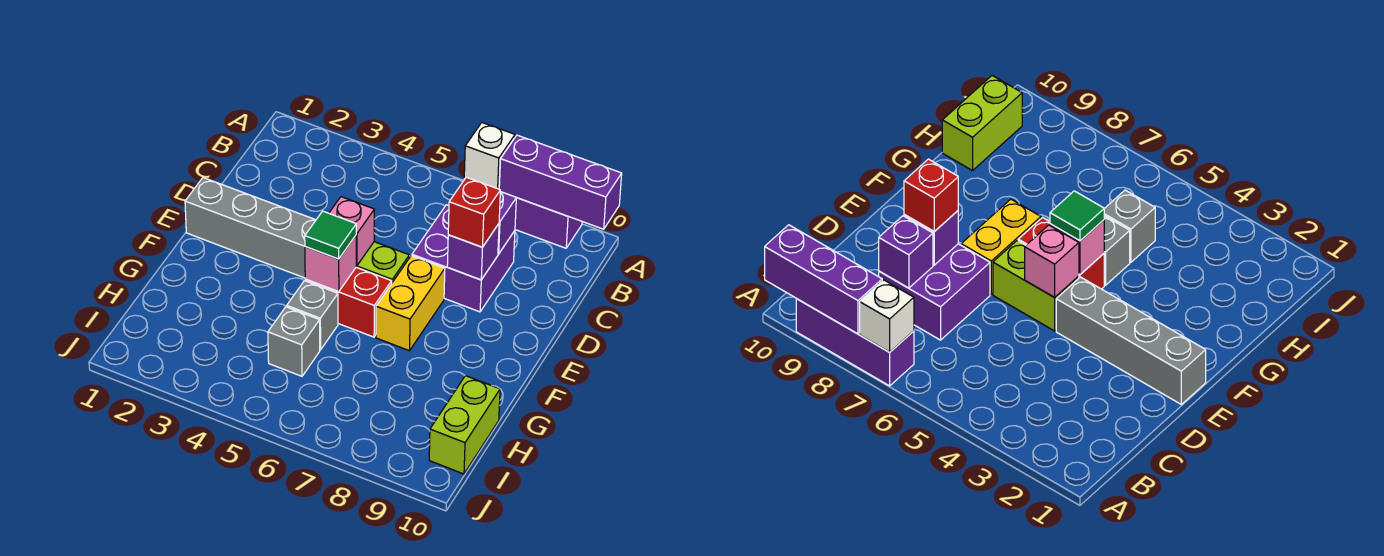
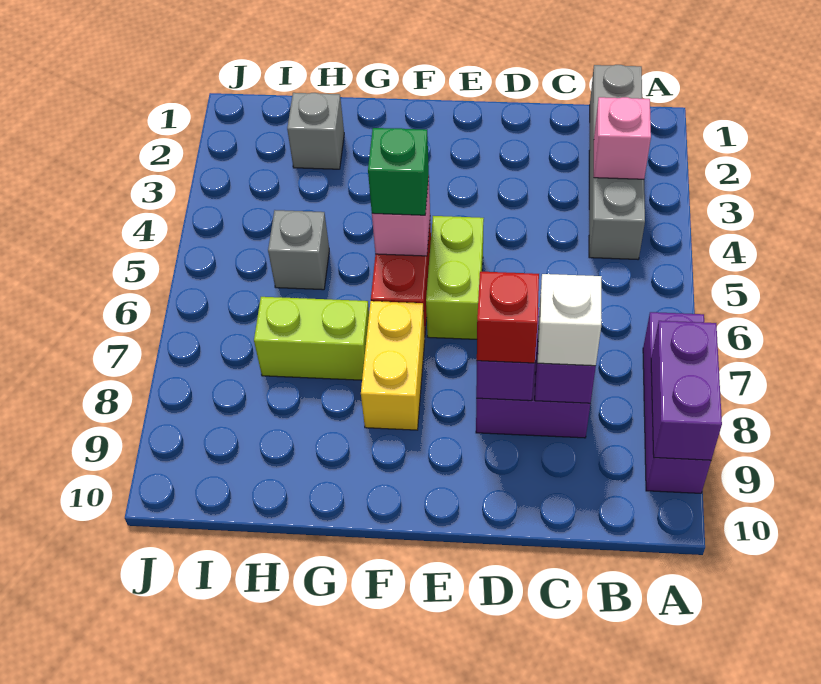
white 1x1 brick [464,123,515,189] -> white 1x1 brick moved to [538,274,601,366]
purple 1x3 brick [499,135,622,229] -> purple 1x2 brick [651,321,722,460]
grey 1x4 brick [185,178,316,278] -> grey 1x4 brick moved to [589,65,645,259]
pink 1x1 brick [329,197,374,266] -> pink 1x1 brick moved to [594,97,651,179]
yellow 1x2 brick [376,256,445,351] -> yellow 1x2 brick turned to [361,301,425,430]
green 1x1 tile [305,211,356,259] -> green 1x1 brick [368,128,429,215]
grey 1x1 brick [287,281,338,350] -> grey 1x1 brick moved to [287,93,344,169]
lime 1x2 brick [429,376,500,474] -> lime 1x2 brick moved to [254,297,369,380]

